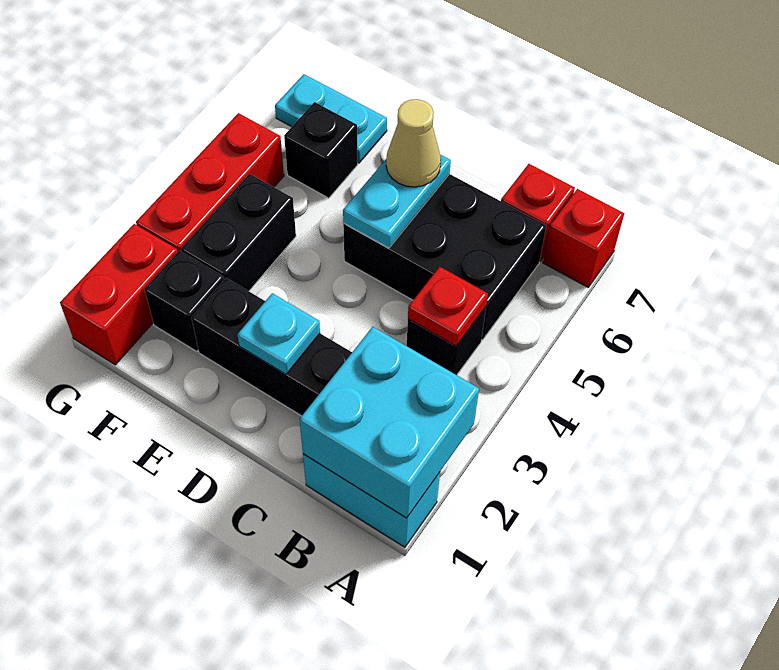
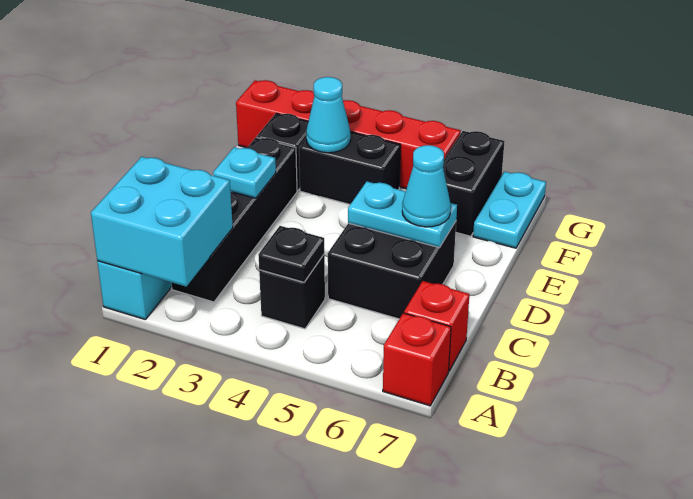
red 1x1 plate [408,267,488,346] -> black 1x1 plate [258,226,324,282]
black 2x3 brick [343,174,546,340] -> black 2x2 brick [328,222,456,319]
tan 1x1 cone [386,99,441,187] -> cyan 1x1 cone [402,145,451,227]
none -> cyan 1x1 cone [306,77,351,153]
black 1x1 brick [284,102,358,198] -> black 1x2 brick [443,131,505,236]

